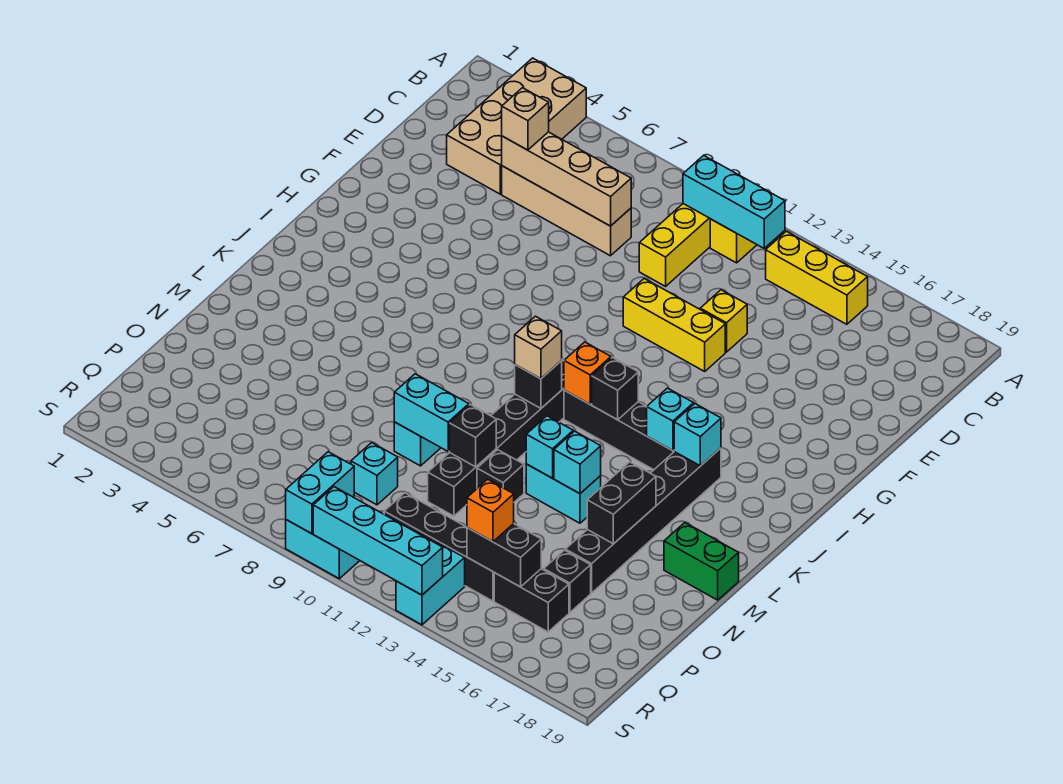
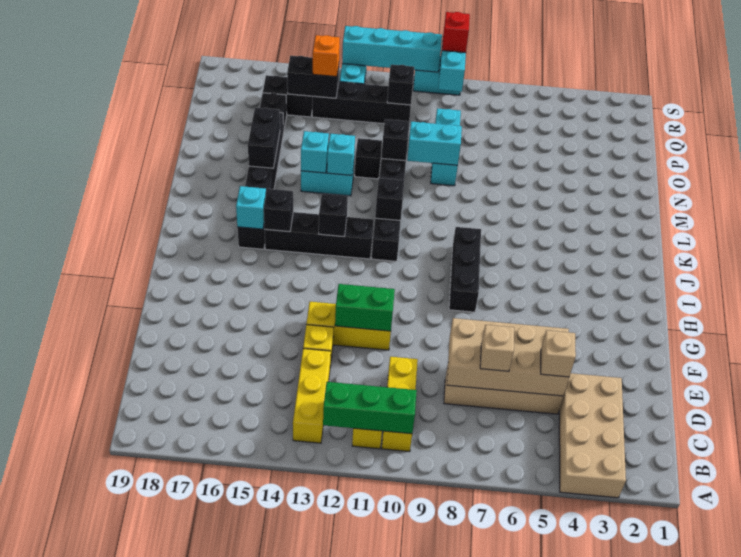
cyan 1x3 brick [683,155,785,248] -> green 1x3 brick [323,382,417,434]
yellow 1x3 brick [766,231,868,324] -> yellow 1x3 brick turned to [293,349,331,443]
tan 1x4 brick [502,132,631,226] -> tan 2x4 brick [447,318,569,396]
none -> black 1x3 brick [449,227,481,312]
orange 1x1 brick [564,342,611,404] -> none
cyan 1x1 brick [647,388,694,451] -> black 1x1 brick [264,189,293,232]
tan 1x1 brick [515,316,562,379] -> tan 1x1 brick moved to [480,325,514,371]
green 1x2 brick [664,523,739,600] -> green 1x2 brick moved to [335,284,395,331]
none -> black 1x1 brick [387,65,414,105]
none -> red 1x1 brick [442,12,470,53]

